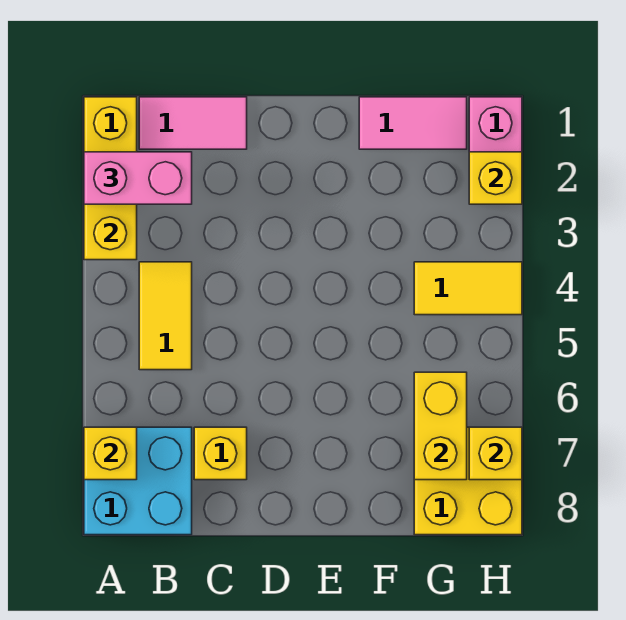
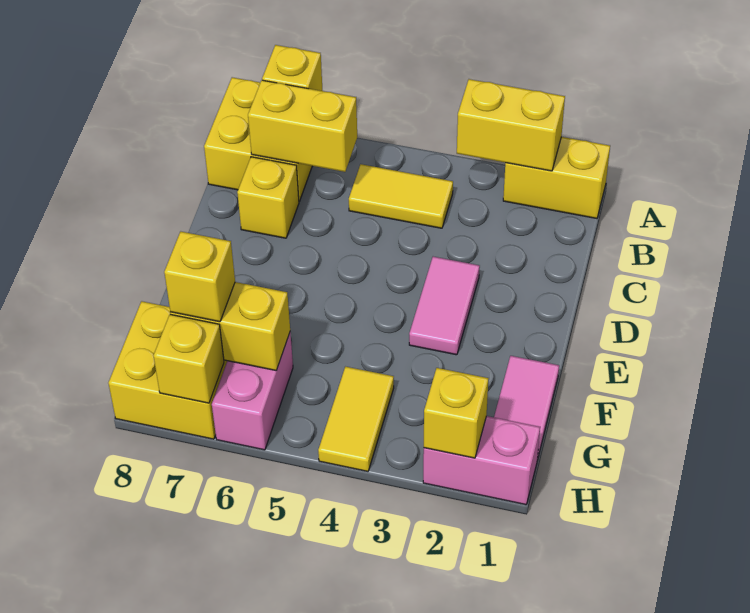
pink 1x2 brick [84,152,192,204] -> pink 1x2 brick moved to [212,332,293,450]
cyan 2x2 brick [84,427,192,535] -> yellow 2x2 brick [204,77,312,201]
pink 1x2 tile [139,97,247,149] -> pink 1x2 tile moved to [409,257,480,355]
none -> yellow 1x2 brick [248,80,357,172]
none -> yellow 1x1 brick [164,232,235,322]

